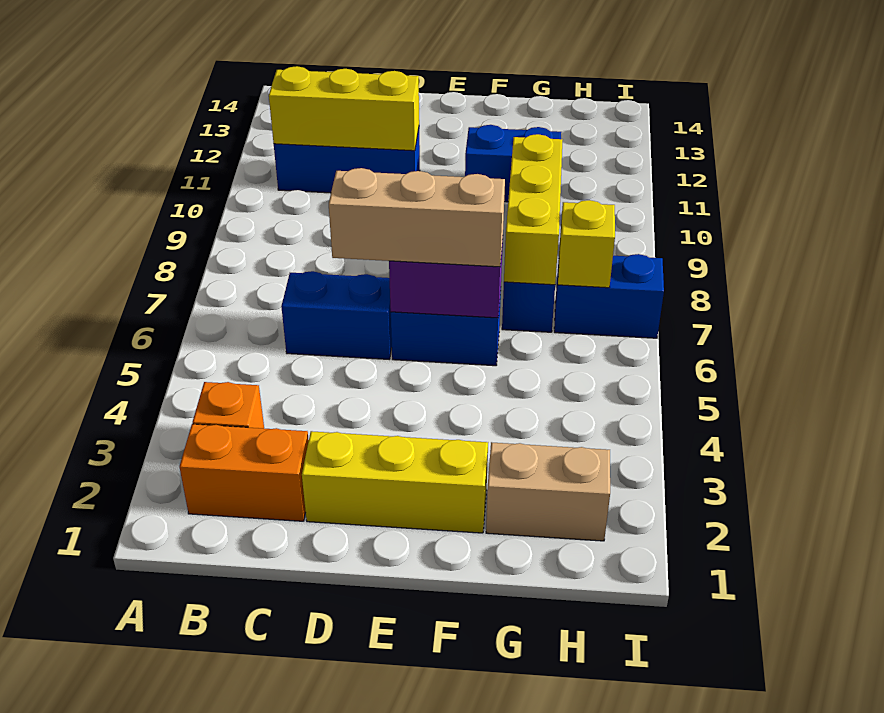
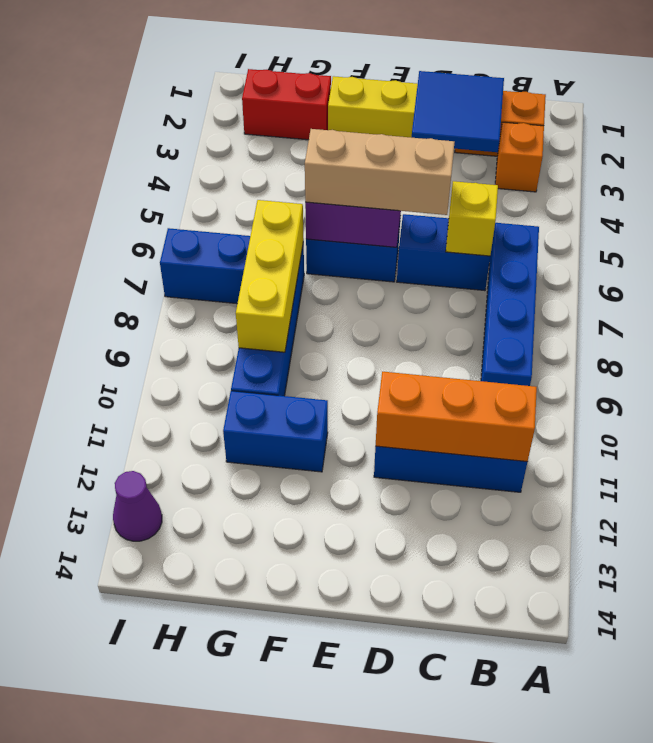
none -> blue 1x4 brick [481,223,539,386]
yellow 1x3 brick [269,66,419,151] -> orange 1x3 brick [376,372,537,462]
none -> blue 2x2 tile [412,71,504,152]
tan 1x2 brick [486,442,610,541] -> red 1x2 brick [242,69,331,140]
yellow 1x1 brick [558,200,615,288] -> yellow 1x1 brick moved to [446,181,498,256]
none -> purple 1x1 cone [113,471,162,541]

